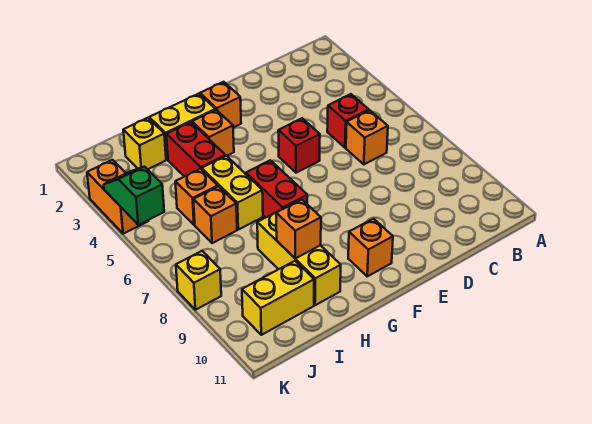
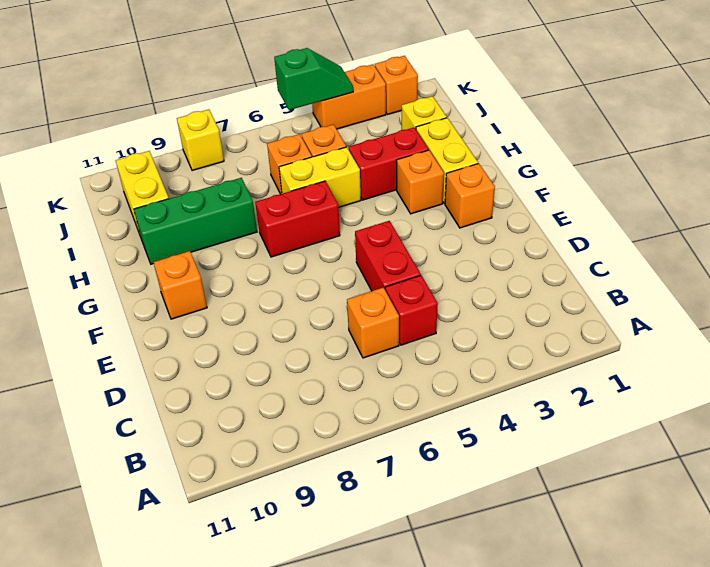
red 1x1 brick [278,118,320,173] -> red 1x2 brick [355,221,421,291]
yellow 1x3 brick [257,209,341,305] -> green 1x3 brick [134,178,257,264]
orange 1x1 brick [276,200,321,259] -> orange 1x1 brick moved to [375,56,418,114]

